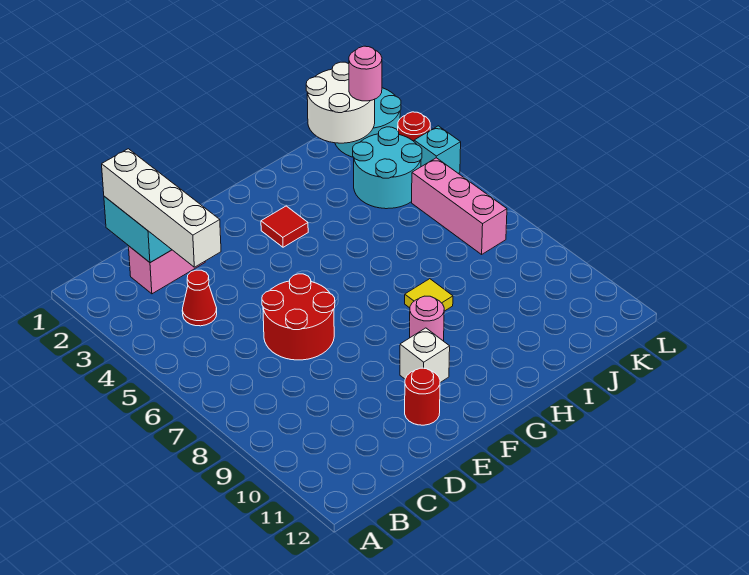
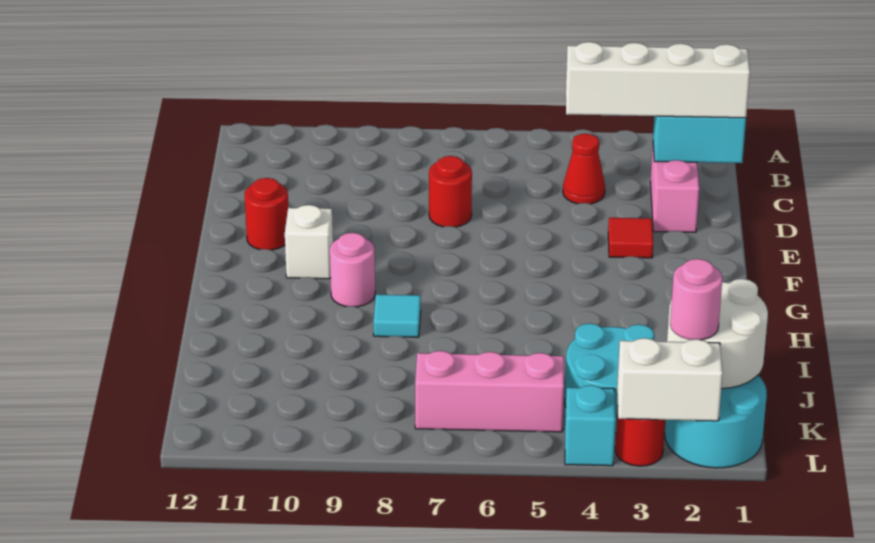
red 2x2 round brick [262,274,335,360] -> red 1x1 round brick [429,156,472,227]
red 1x1 tile [261,206,308,247] -> red 1x1 tile moved to [608,218,653,258]
yellow 1x1 tile [405,279,453,311] -> cyan 1x1 tile [374,294,421,337]
none -> white 1x2 brick [617,338,723,421]

